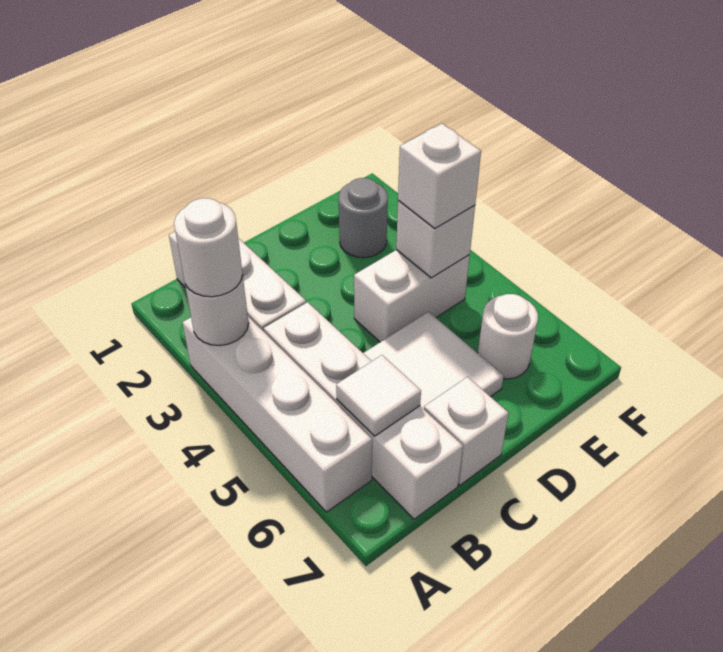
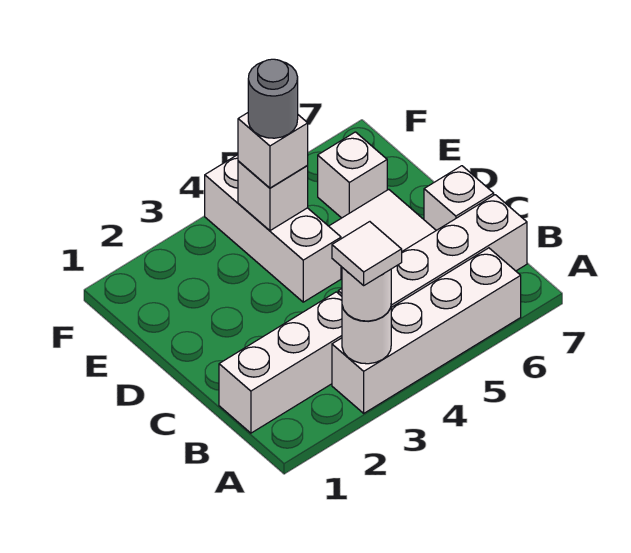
white 1x1 tile [336,355,421,436] -> white 1x1 tile moved to [332,222,402,285]
white 1x2 brick [354,250,470,342] -> white 1x3 brick [205,155,341,302]
grey 1x1 round brick [339,178,388,258] -> grey 1x1 round brick moved to [248,59,298,138]
white 1x1 round brick [478,294,538,379] -> white 1x1 brick [318,132,387,218]

